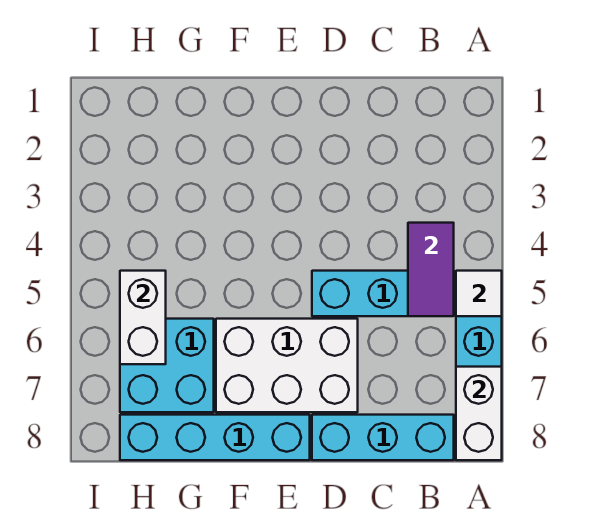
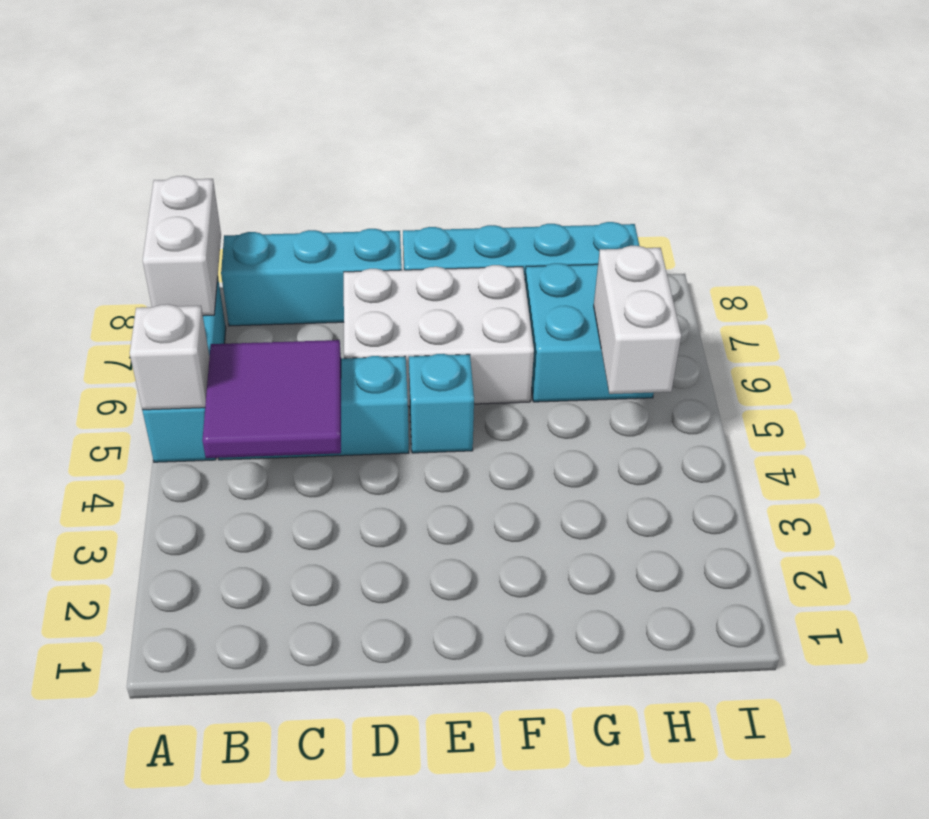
white 1x1 tile [456,271,502,316] -> white 1x1 brick [130,304,210,410]
purple 1x2 tile [408,223,454,316] -> purple 2x2 tile [202,340,341,458]
none -> cyan 1x1 brick [409,354,474,453]

